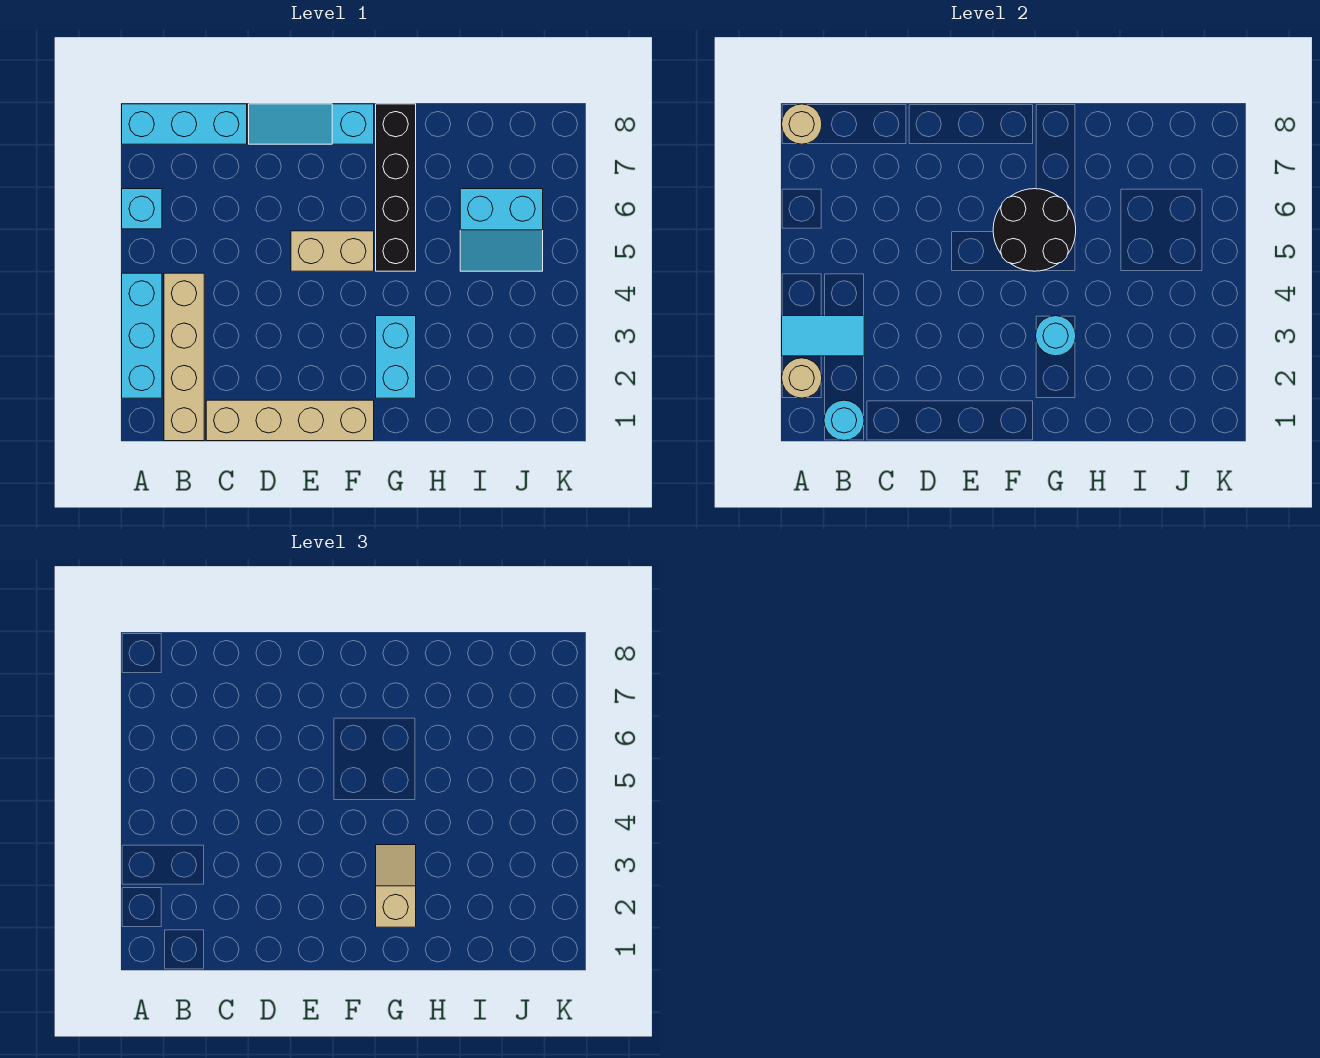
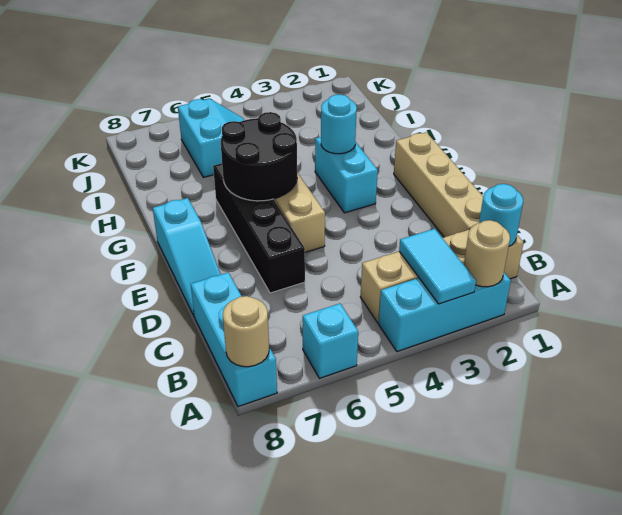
cyan 1x2 brick [376,316,416,398] -> cyan 1x2 brick turned to [315,137,378,213]
tan 1x2 slope [376,845,416,927] -> none
black 1x4 brick [376,104,416,271] -> black 1x4 brick turned to [213,163,305,293]

